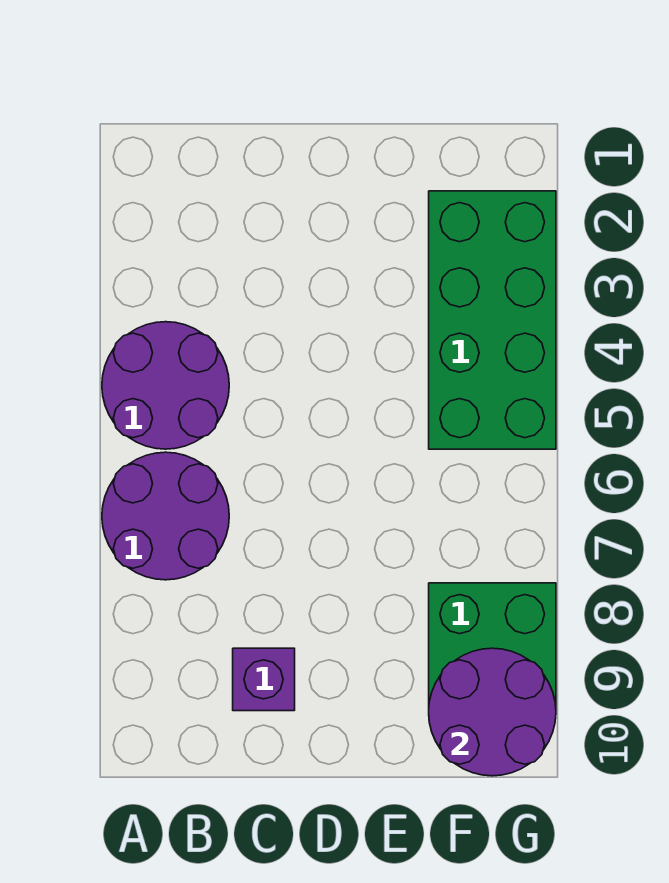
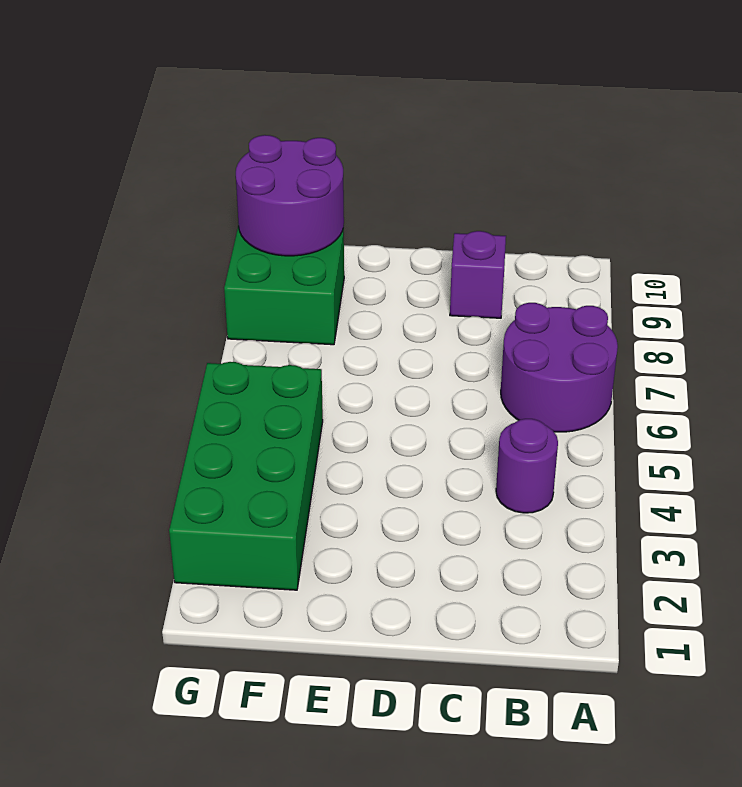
purple 2x2 round brick [102,322,229,449] -> purple 1x1 round brick [496,419,558,513]

